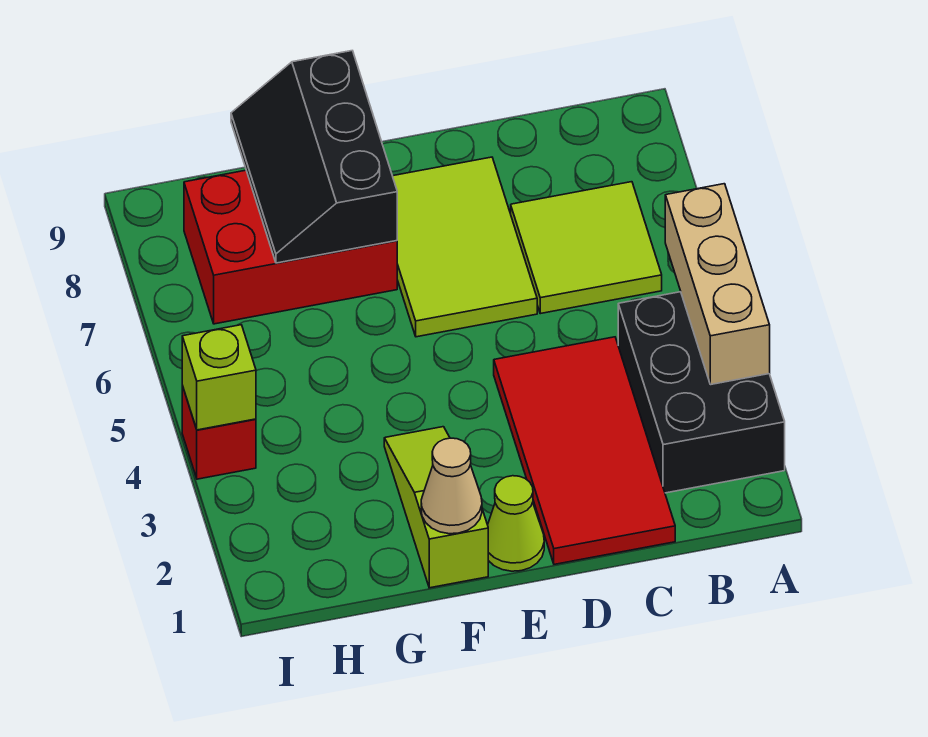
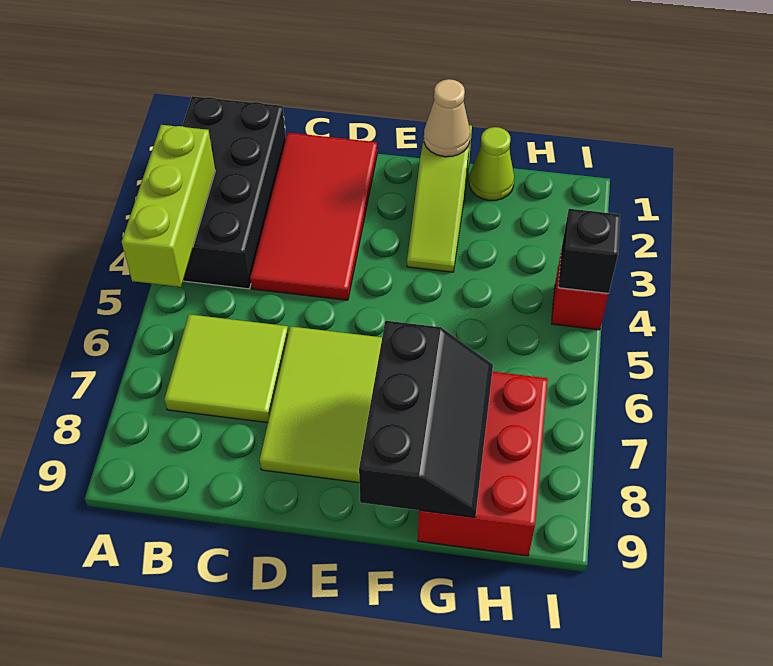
black 2x3 brick [618,292,785,493] -> black 2x4 brick [183,96,286,289]
tan 1x3 brick [665,184,770,385] -> lime 1x3 brick [122,125,215,287]
lime 1x1 cone [488,476,544,571] -> lime 1x1 cone moved to [469,127,514,200]
red 2x3 brick [184,170,397,324] -> red 2x3 brick turned to [418,372,548,556]
lime 1x1 brick [182,325,256,430] -> black 1x1 brick [558,209,620,293]

